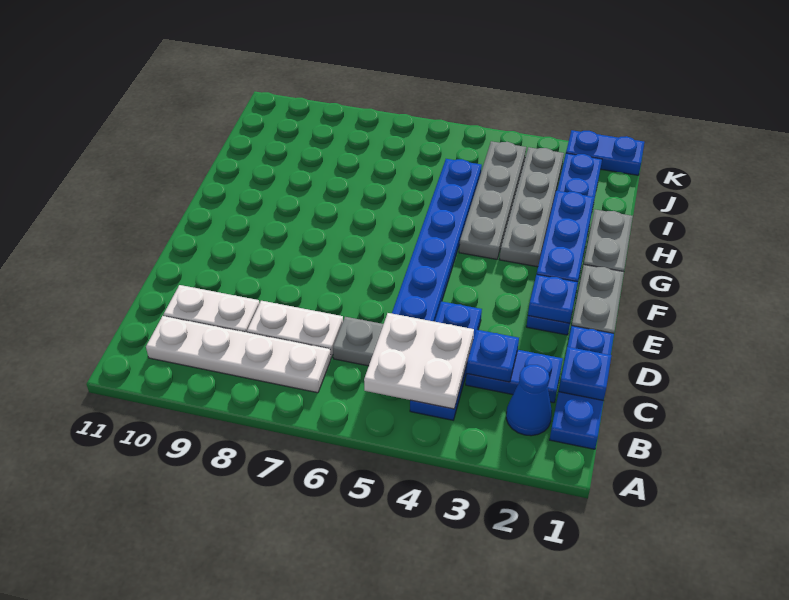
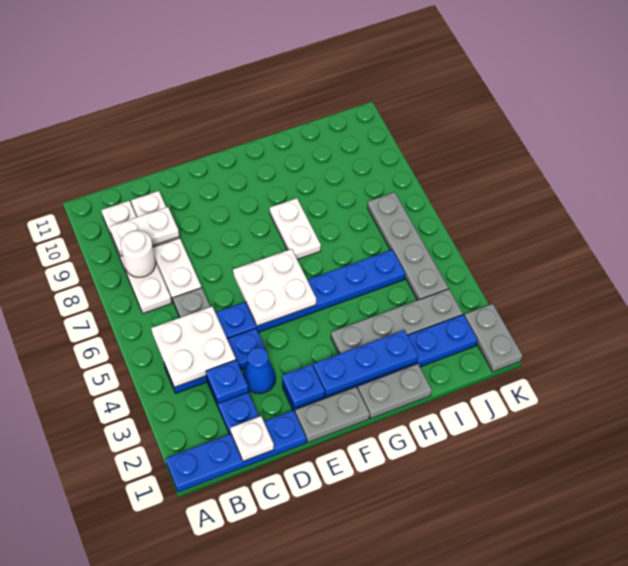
blue 1x3 plate [550,326,614,449] -> blue 1x4 plate [166,410,306,492]
blue 1x1 cone [506,365,552,436] -> blue 1x1 cone moved to [244,348,276,394]
none -> white 1x1 round brick [120,230,156,277]
none -> white 1x2 plate [110,207,179,256]
blue 1x1 plate [559,347,611,401] -> white 1x1 plate [230,416,274,461]
none -> white 2x2 plate [233,249,316,326]
grey 1x4 plate [459,141,526,259] -> grey 1x4 plate turned to [368,192,448,300]
none -> white 1x2 plate [270,198,321,259]
blue 1x2 plate [566,130,644,175] -> grey 1x2 plate [465,304,522,372]

